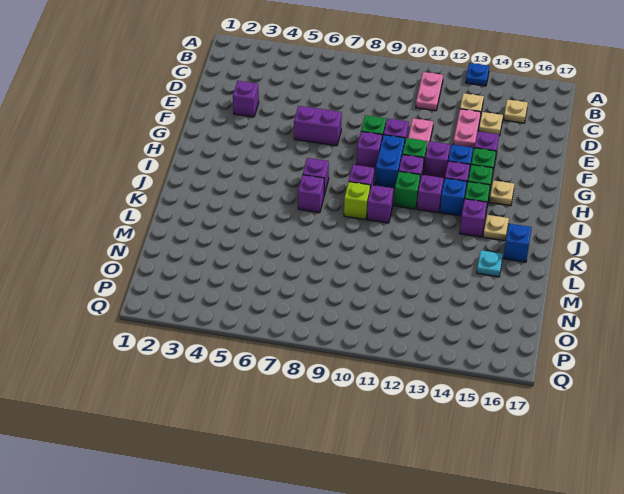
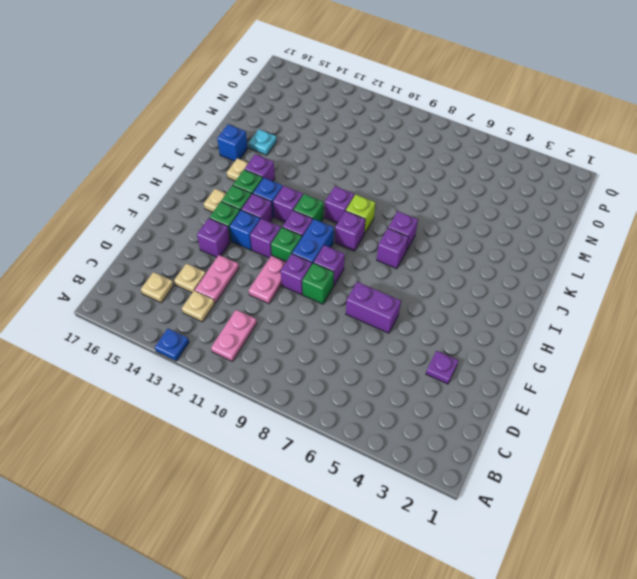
purple 1x1 brick [233,81,259,117] -> purple 1x1 plate [426,351,458,384]

